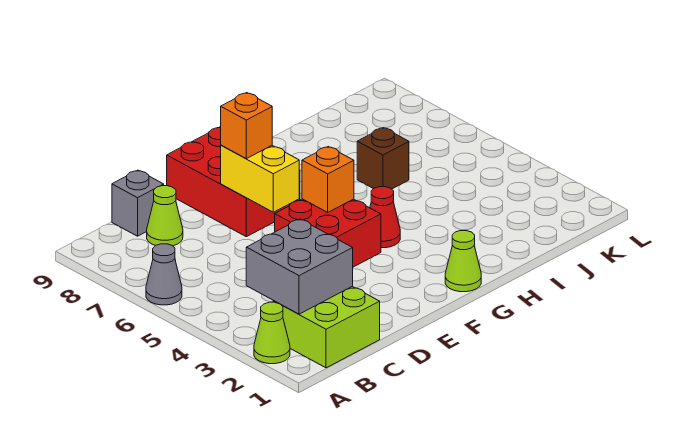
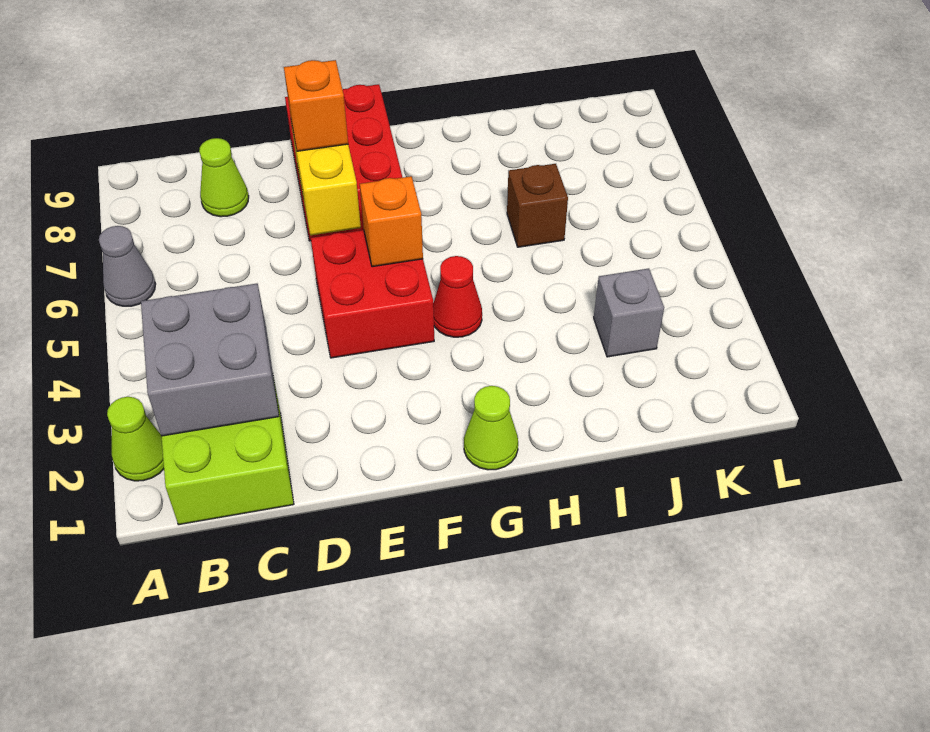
grey 1x1 brick [112,170,164,236] -> grey 1x1 brick moved to [594,269,664,357]

